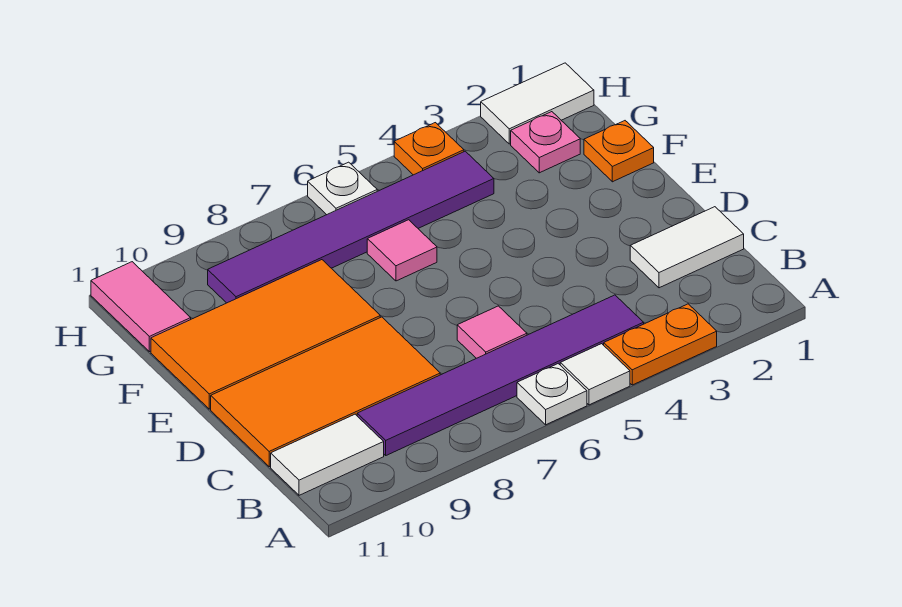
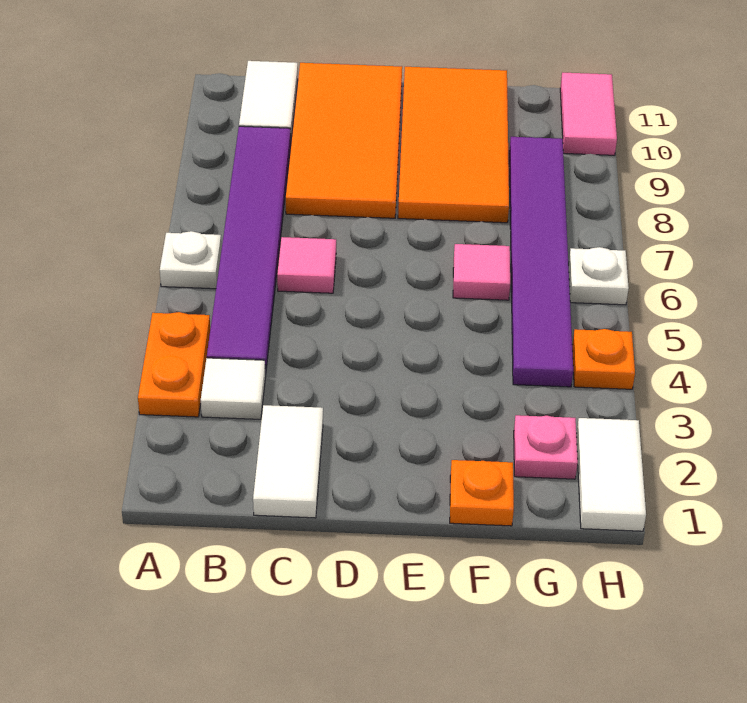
white 1x1 tile [560,344,630,405] -> white 1x1 tile moved to [201,358,266,419]
pink 1x2 tile [91,262,191,352] -> pink 1x2 tile turned to [560,73,617,155]

